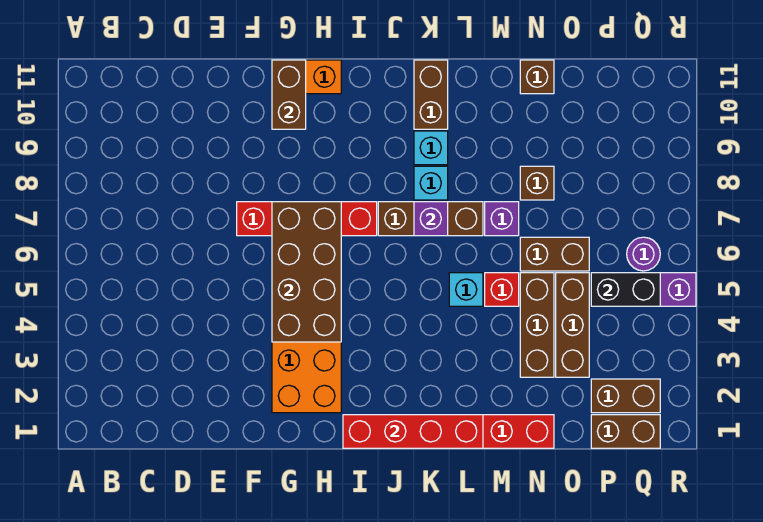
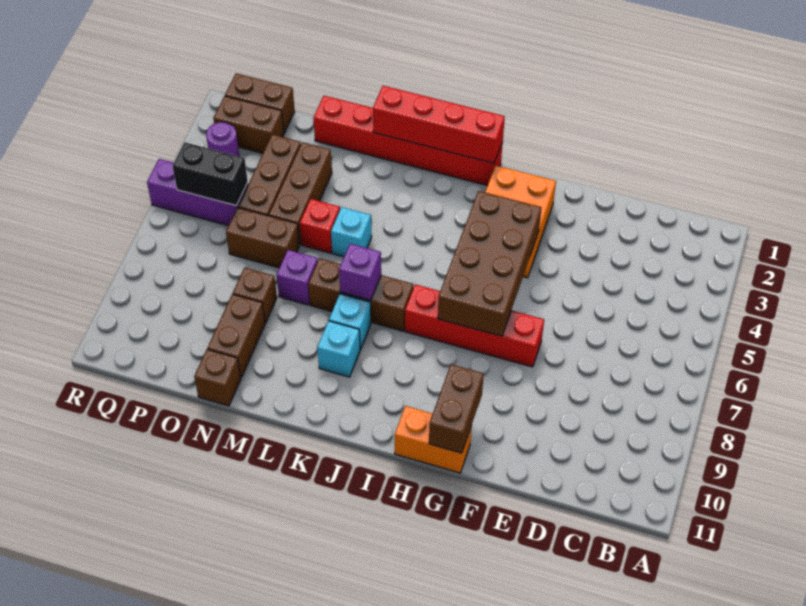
brown 1x2 brick [414,60,448,129] -> brown 1x2 brick moved to [207,294,265,377]
purple 1x1 round brick [627,237,660,271] -> purple 1x1 round brick moved to [206,122,239,156]

